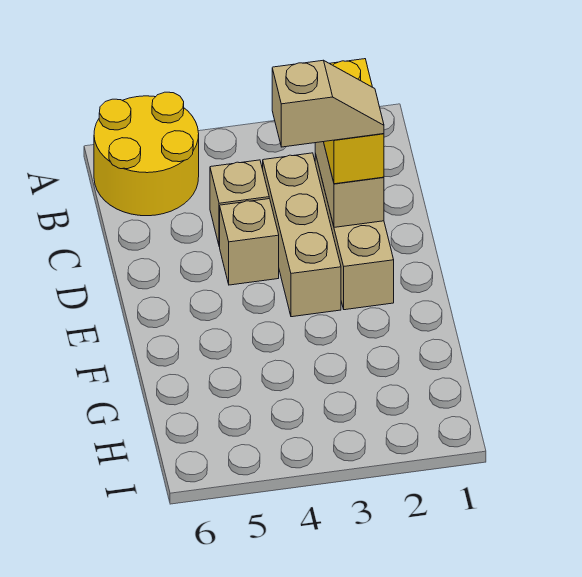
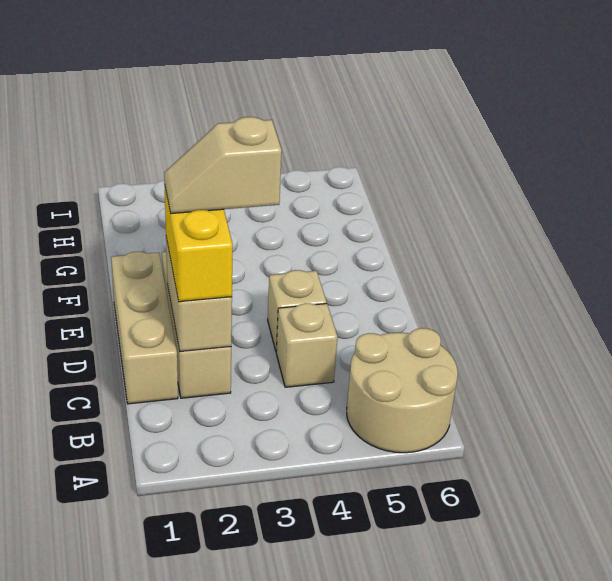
yellow 2x2 round brick [94,92,199,216] -> tan 2x2 round brick [347,328,458,453]
tan 1x3 brick [263,153,341,317] -> tan 1x3 brick moved to [111,252,178,404]

